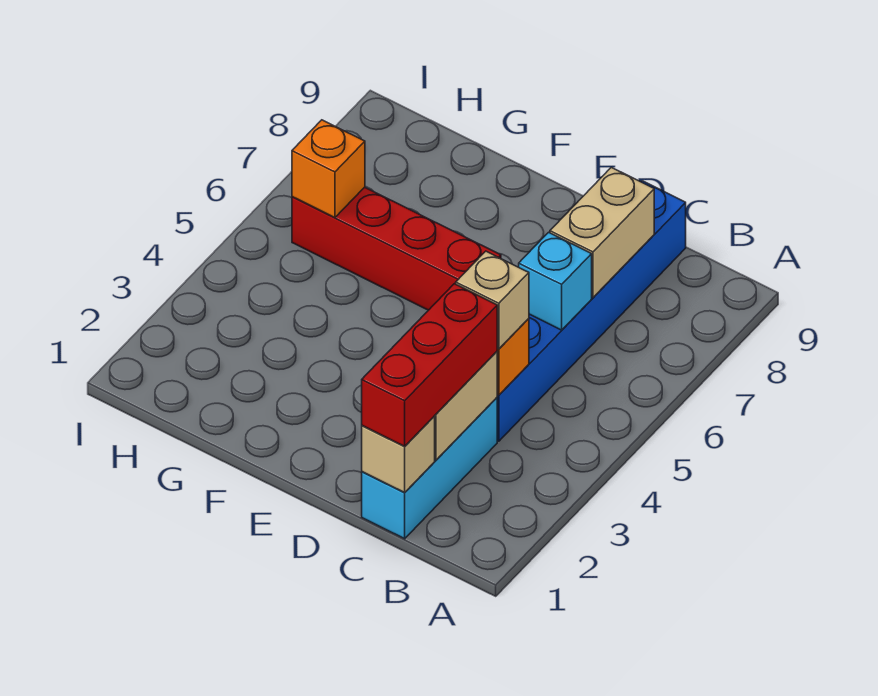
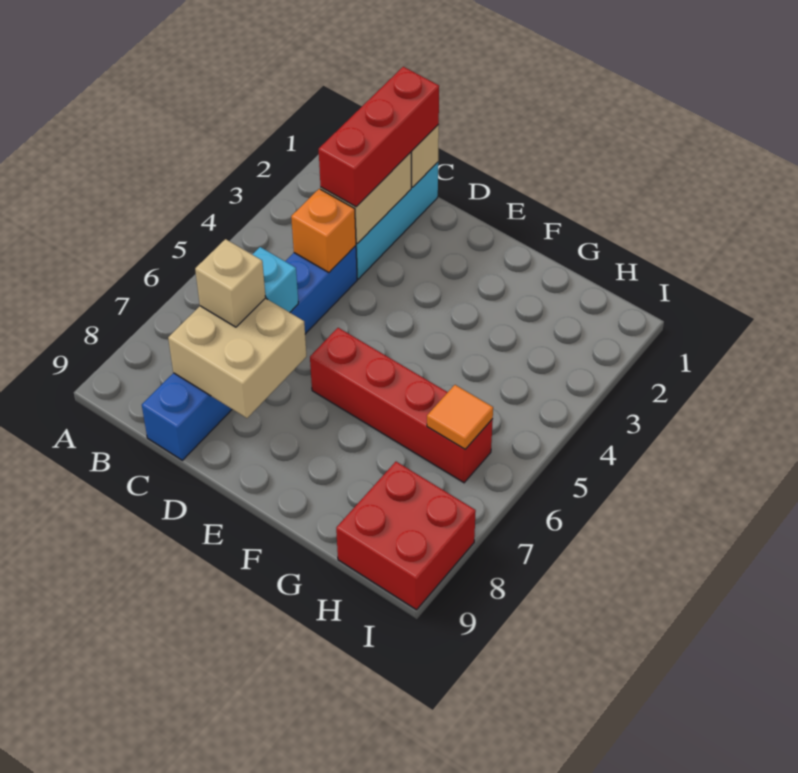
tan 1x1 brick [456,251,529,349] -> tan 1x1 brick moved to [195,239,266,327]
tan 1x2 brick [550,167,654,297] -> tan 2x2 brick [168,298,307,418]
orange 1x1 brick [292,120,365,218] -> orange 1x1 tile [427,385,493,449]
none -> red 2x2 brick [336,462,476,610]

